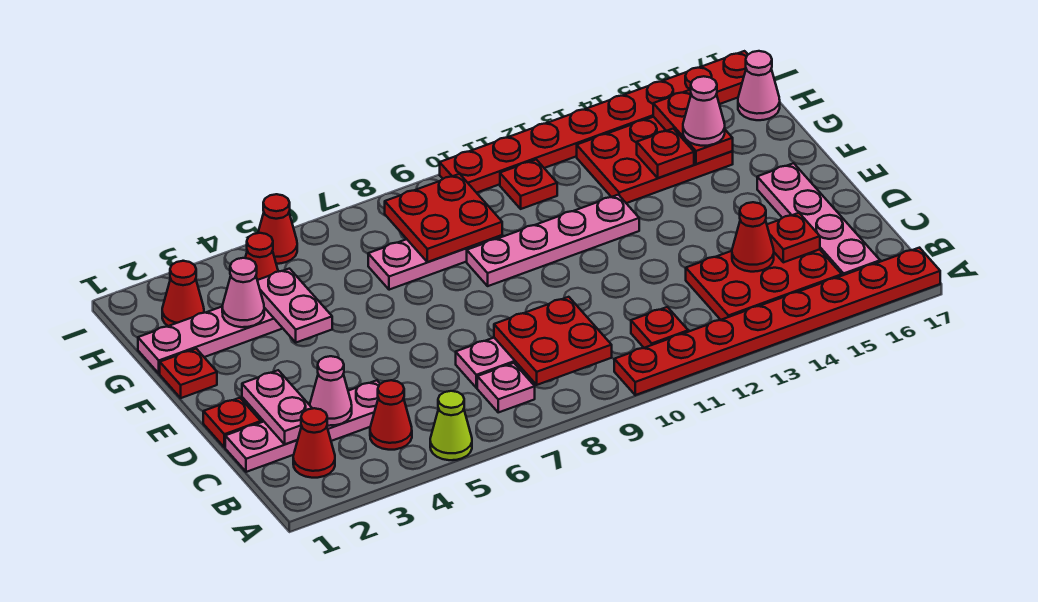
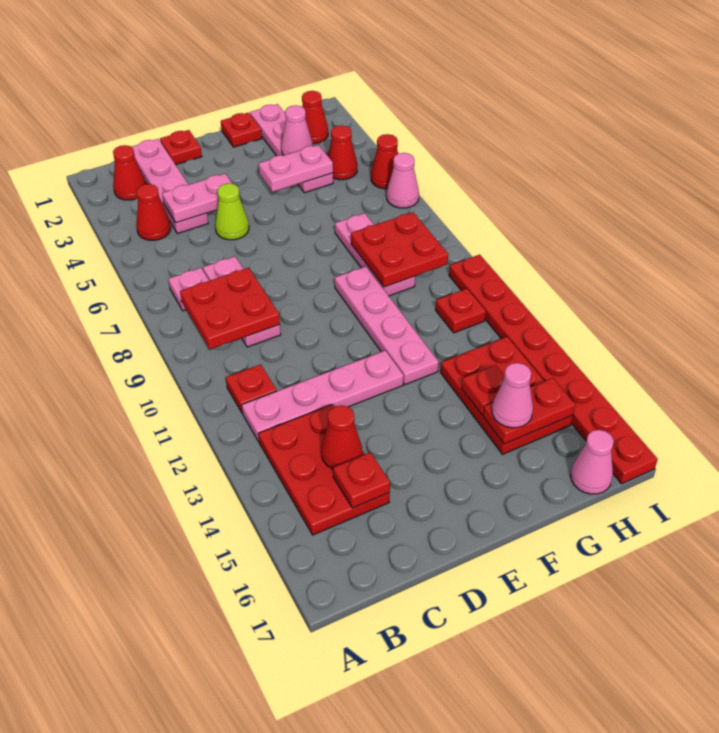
lime 1x1 cone [430,391,472,460] -> lime 1x1 cone moved to [215,183,249,240]
red 1x8 plate [614,248,940,395] -> none
pink 1x4 plate [757,163,880,276] -> pink 1x4 plate moved to [242,350,404,442]
pink 1x2 plate [242,370,313,444] -> pink 1x2 plate moved to [162,174,232,223]
pink 1x1 cone [310,356,352,426] -> pink 1x1 cone moved to [387,153,419,208]

